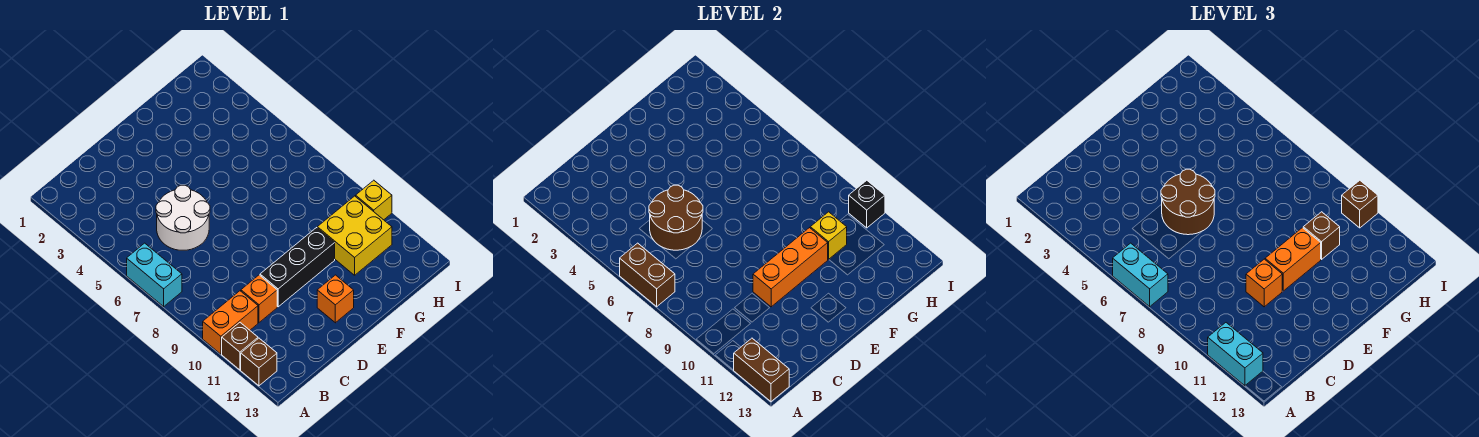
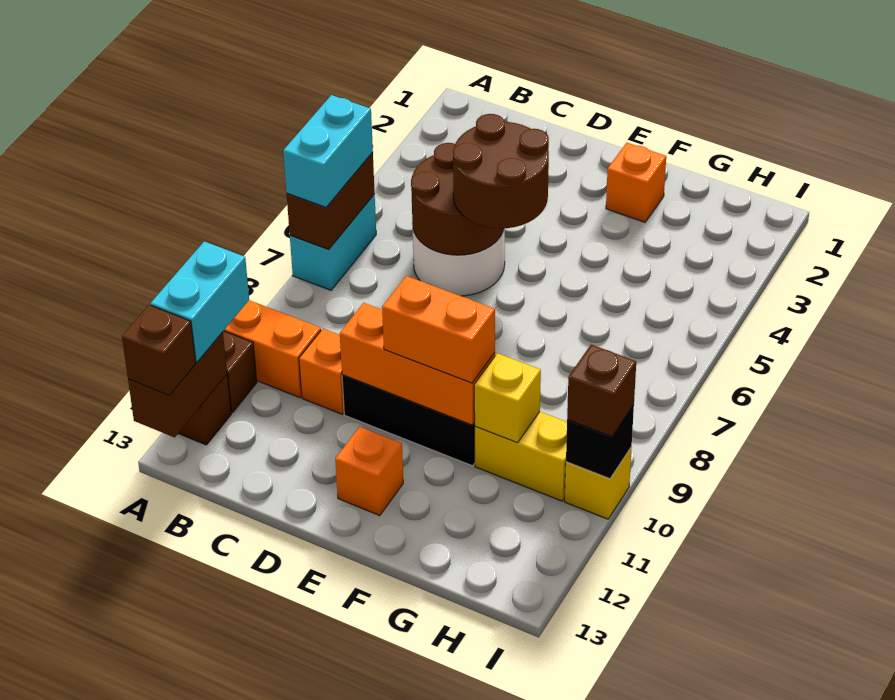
orange 1x1 brick [1246,259,1282,307] -> orange 1x1 brick moved to [606,143,666,222]
yellow 2x2 brick [317,196,392,275] -> yellow 1x2 brick [475,412,567,501]
brown 1x1 brick [1303,212,1340,259] -> brown 1x1 brick moved to [122,305,196,396]

